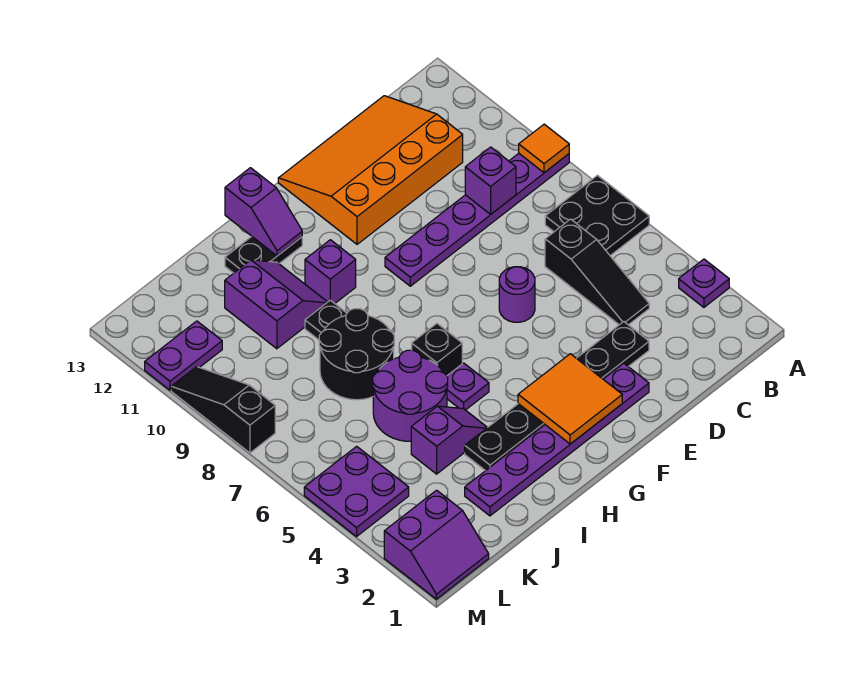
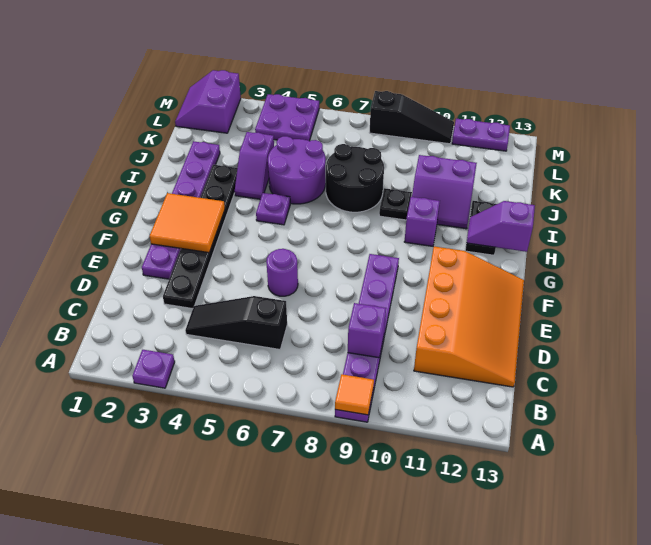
black 2x2 plate [545,175,649,256] -> none
black 1x1 brick [412,324,462,376] -> none
purple 1x2 plate [145,321,222,390] -> purple 1x2 plate turned to [452,119,510,151]

